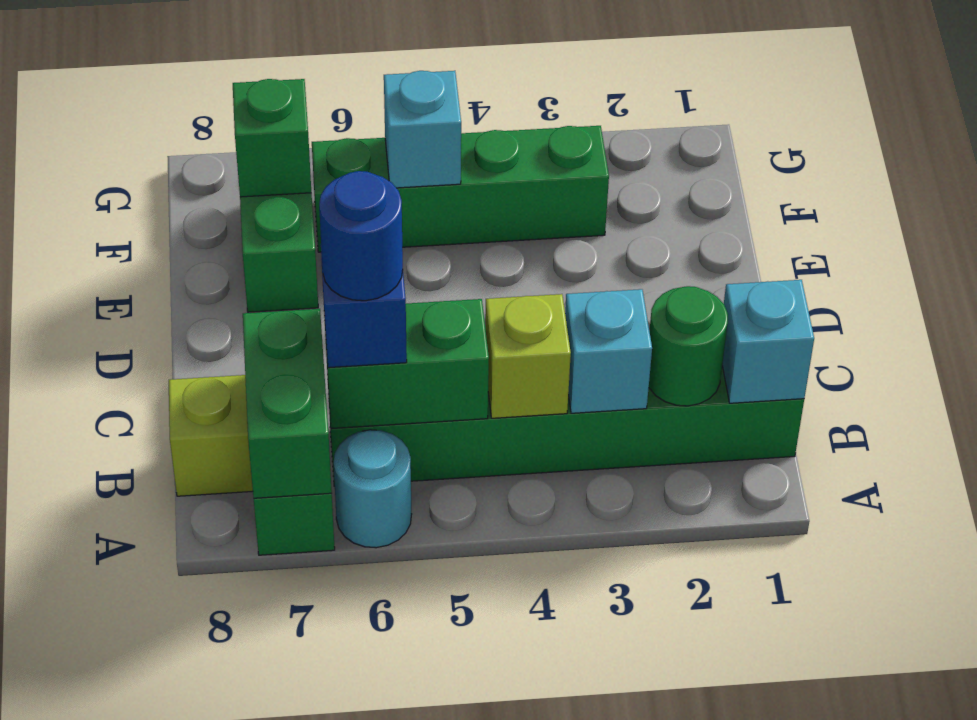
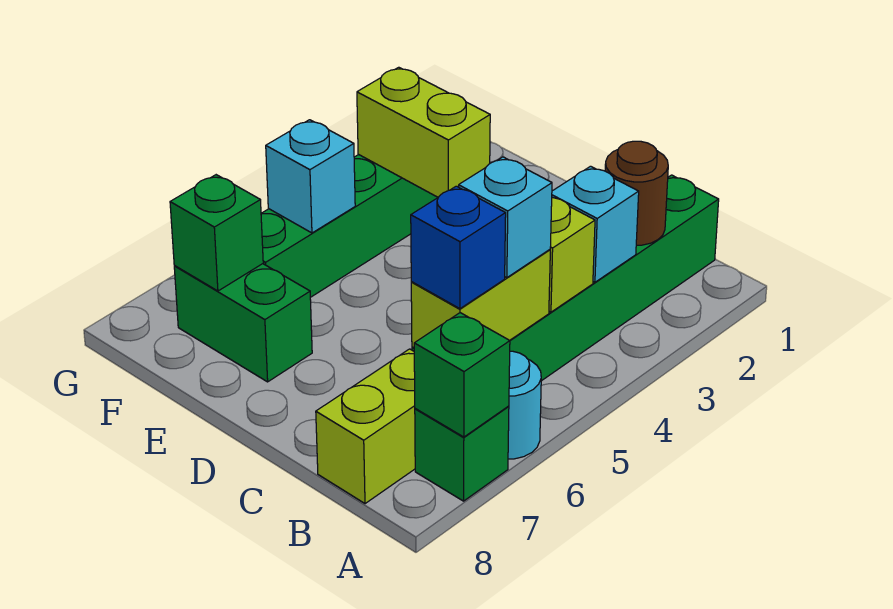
green 1x2 brick [243,309,332,498] -> green 1x1 brick [414,313,510,437]
cyan 1x1 brick [722,280,814,403] -> cyan 1x1 brick moved to [459,157,552,278]
green 1x1 round brick [649,286,728,406] -> brown 1x1 round brick [605,141,668,245]
green 1x2 brick [324,299,489,429] -> lime 1x2 brick [411,250,550,348]
blue 1x1 round brick [319,171,403,301] -> none
none -> lime 1x2 brick [357,67,490,197]

